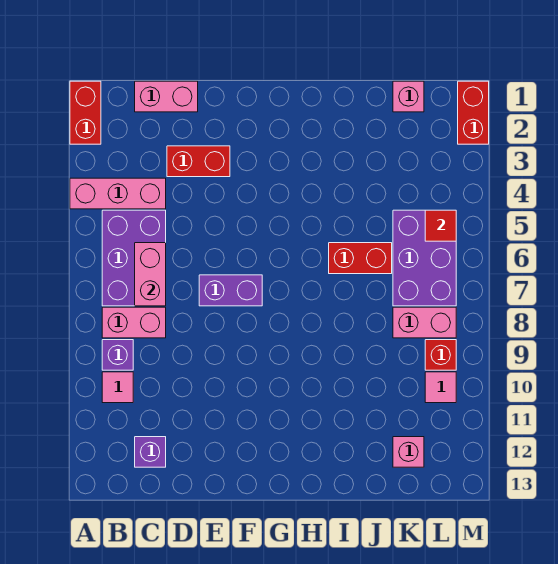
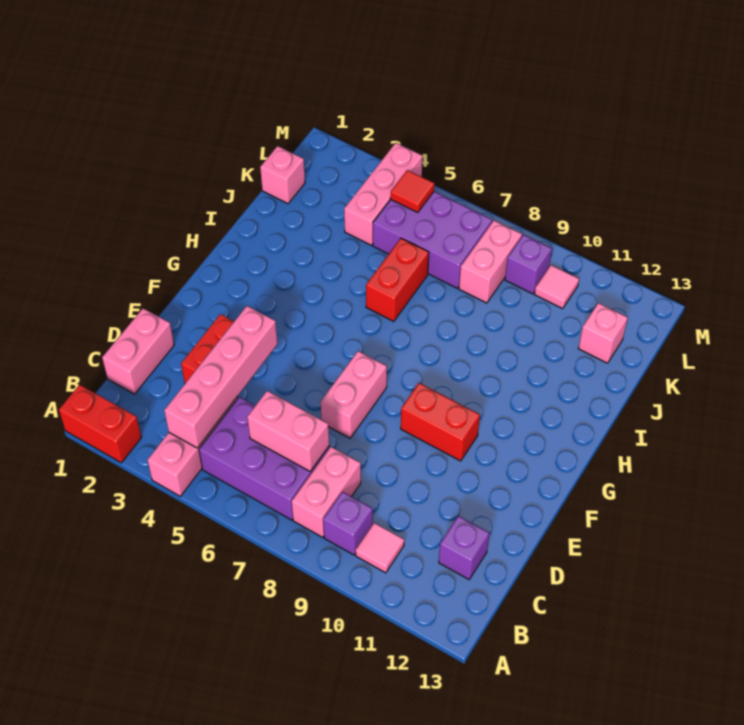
none -> pink 1x4 brick [164,306,278,448]
purple 1x2 brick [199,275,262,306] -> pink 1x2 brick [321,351,387,438]
none -> pink 1x3 brick [344,143,422,245]
red 1x1 brick [425,340,456,370] -> purple 1x1 brick [505,235,552,294]
red 1x2 brick [458,81,489,144] -> red 1x2 brick moved to [401,383,480,461]

